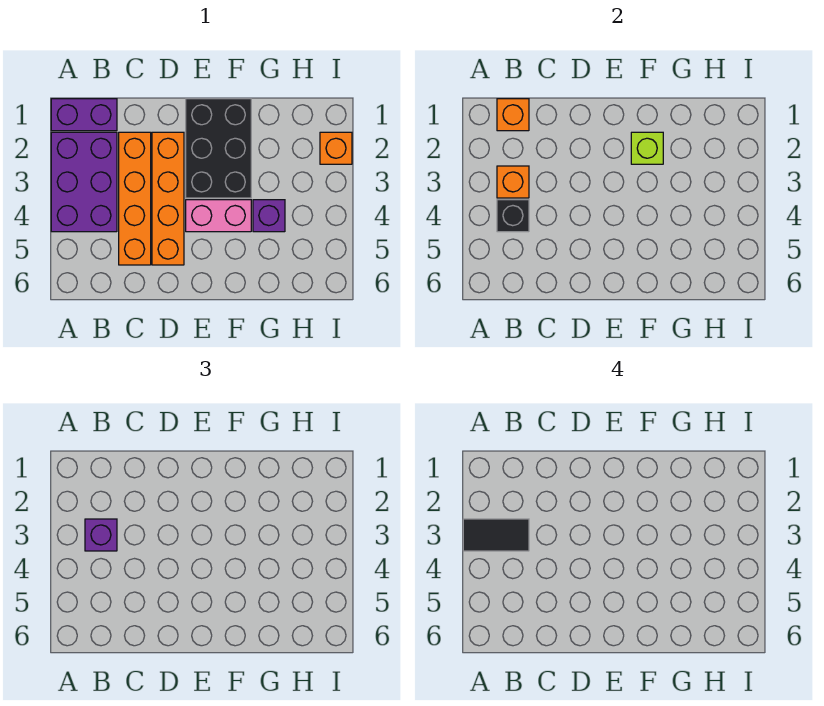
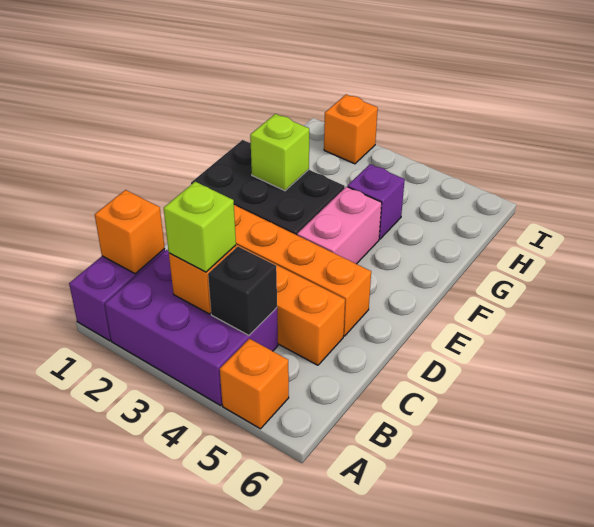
black 1x2 tile [463,519,529,551] -> none
none -> orange 1x1 brick [220,339,289,429]
purple 1x1 brick [85,519,117,551] -> lime 1x1 brick [164,182,236,272]

